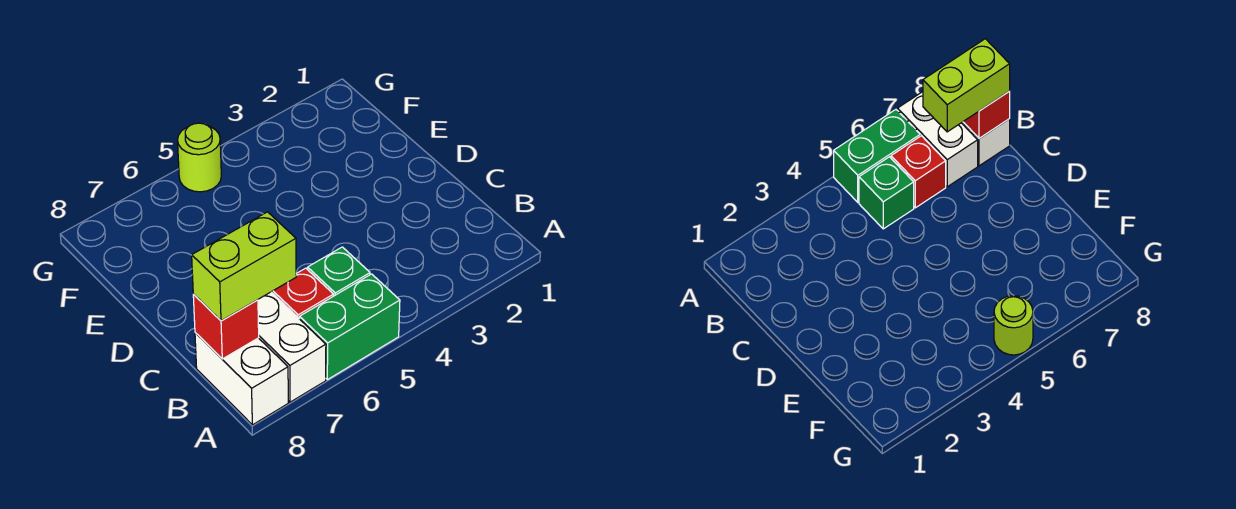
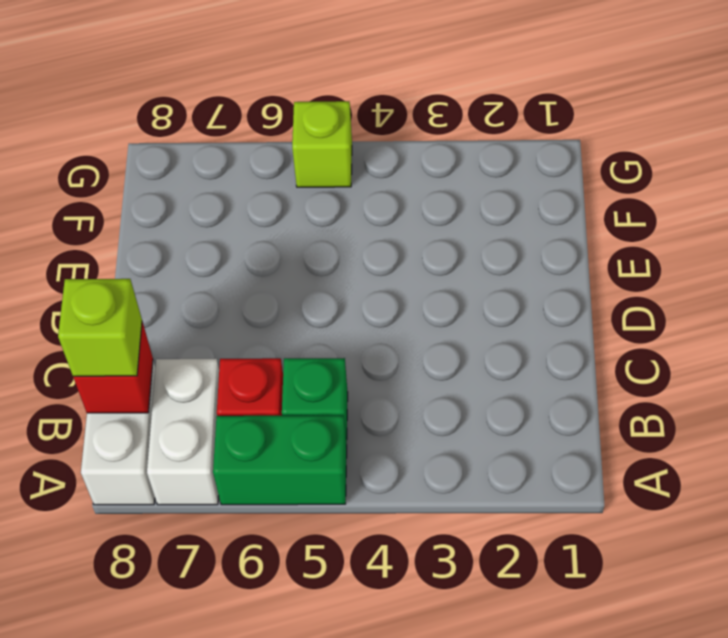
lime 1x2 brick [192,212,296,321] -> lime 1x1 brick [58,279,142,376]
lime 1x1 round brick [178,123,221,192] -> lime 1x1 brick [292,101,352,187]

